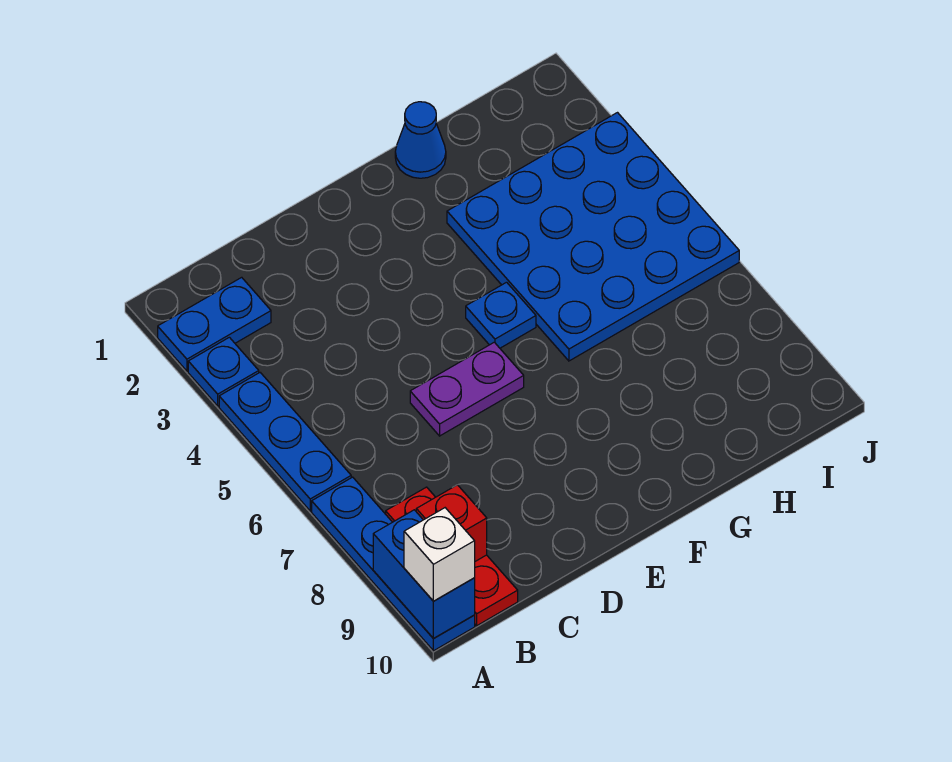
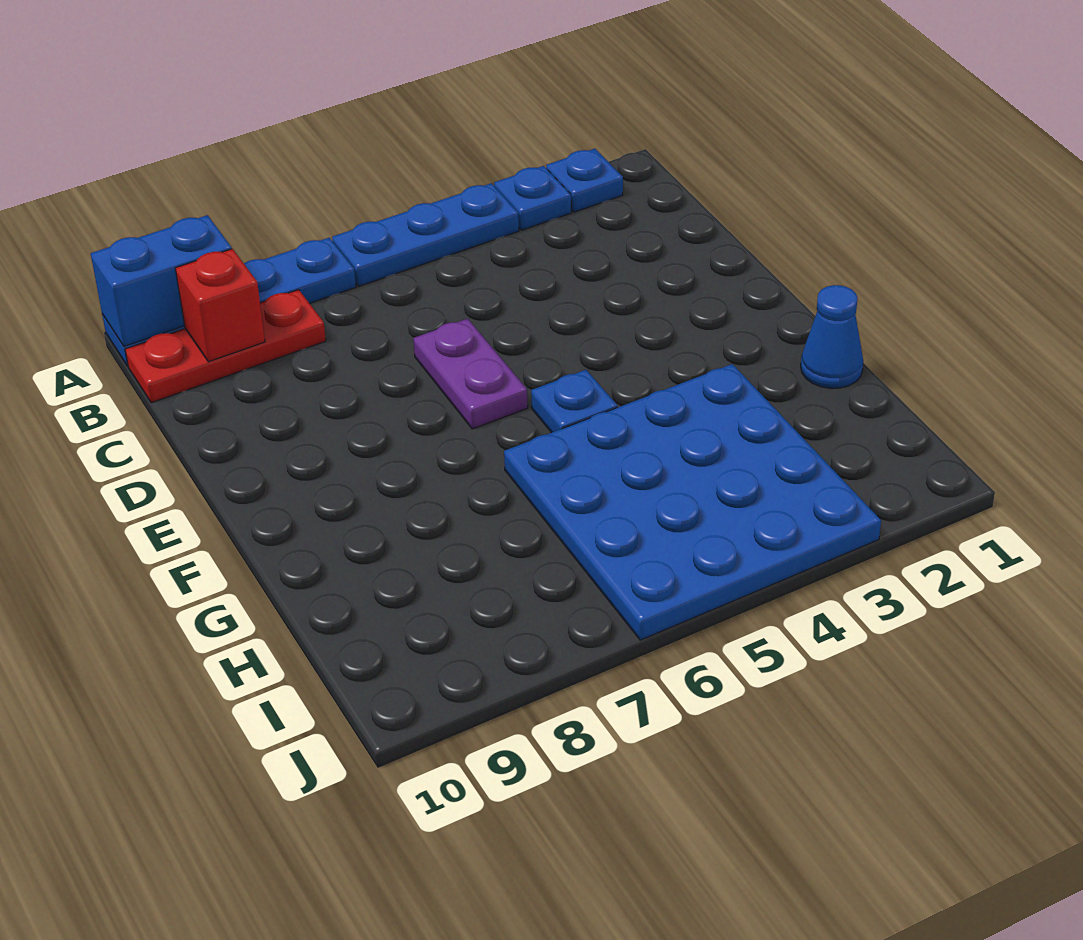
blue 1x2 plate [158,277,271,371] -> blue 1x1 plate [546,149,623,212]
white 1x1 brick [404,508,475,601] -> none

